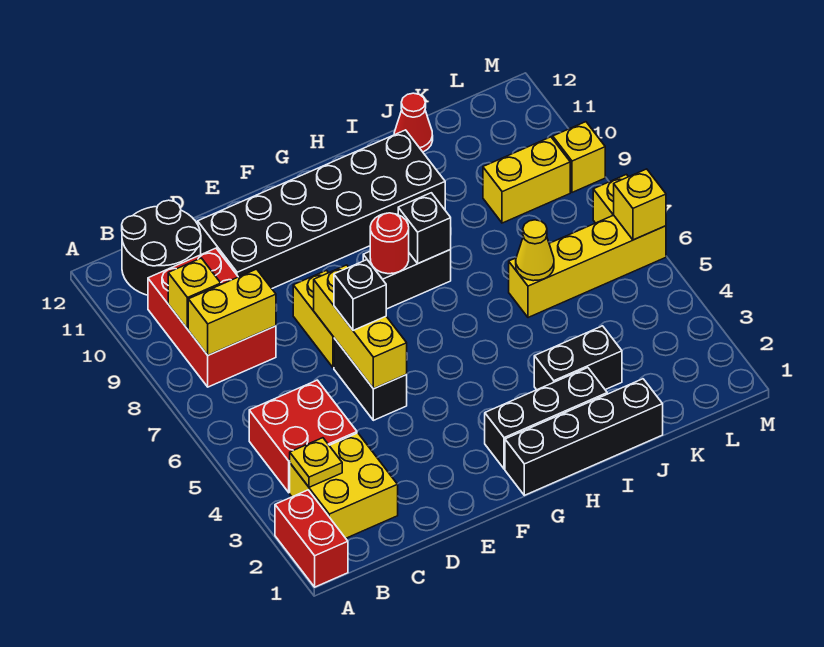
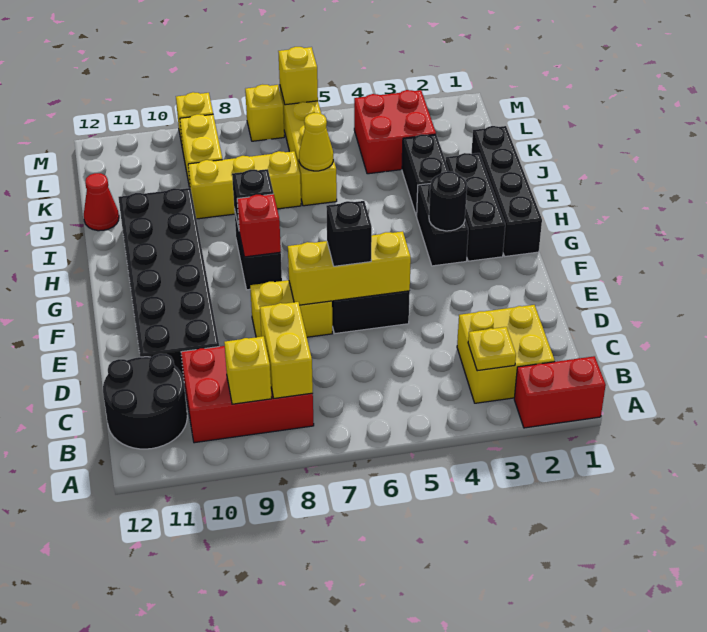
red 2x2 brick [249,380,357,493] -> red 2x2 brick moved to [354,90,436,174]
none -> black 1x2 brick [417,184,468,266]
none -> black 1x1 round brick [429,171,467,231]
red 1x1 round brick [370,213,409,274] -> red 1x1 brick [237,194,281,257]
none -> yellow 1x3 brick [188,151,301,219]

